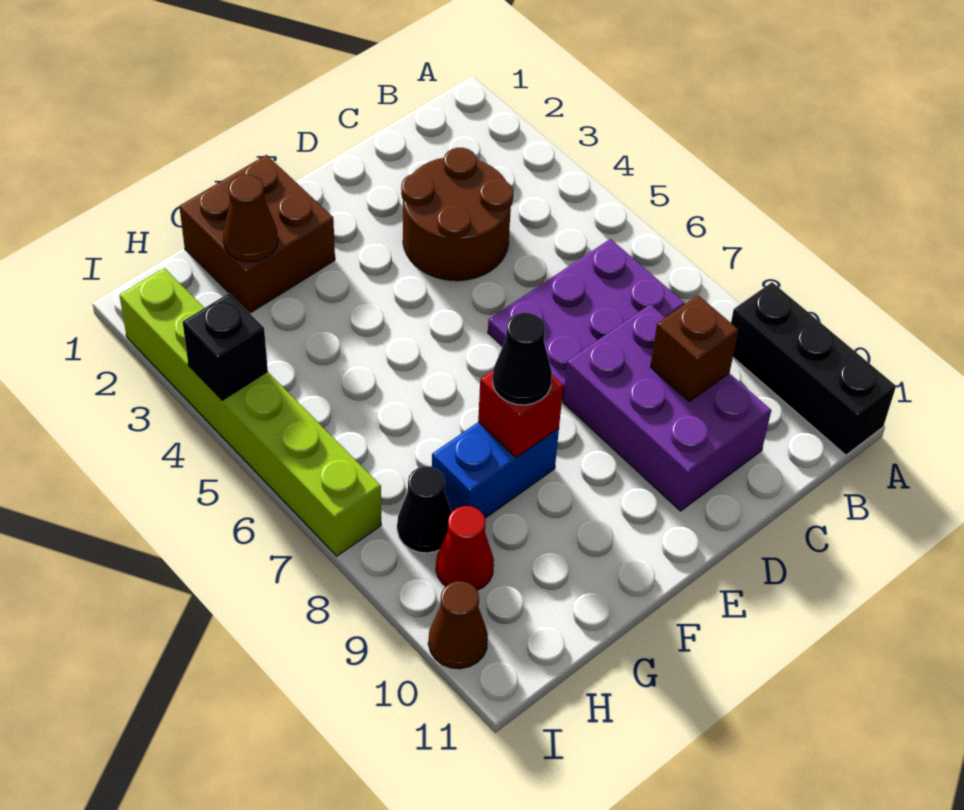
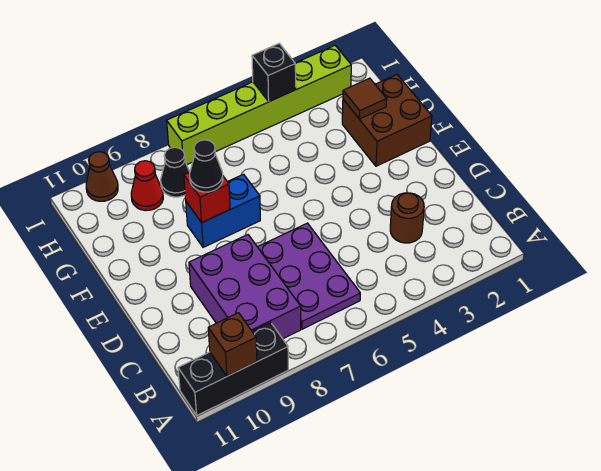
brown 2x2 round brick [401,148,513,281] -> brown 1x1 round brick [390,193,424,243]
purple 2x3 brick [563,304,771,511] -> purple 2x3 brick turned to [189,235,301,339]
brown 1x1 brick [650,295,738,401] -> brown 1x1 brick moved to [208,313,257,376]
blue 1x2 brick [432,422,559,518] -> blue 1x2 brick turned to [186,174,260,247]
brown 1x1 cone [223,175,278,262] -> brown 1x1 tile [343,78,387,119]

